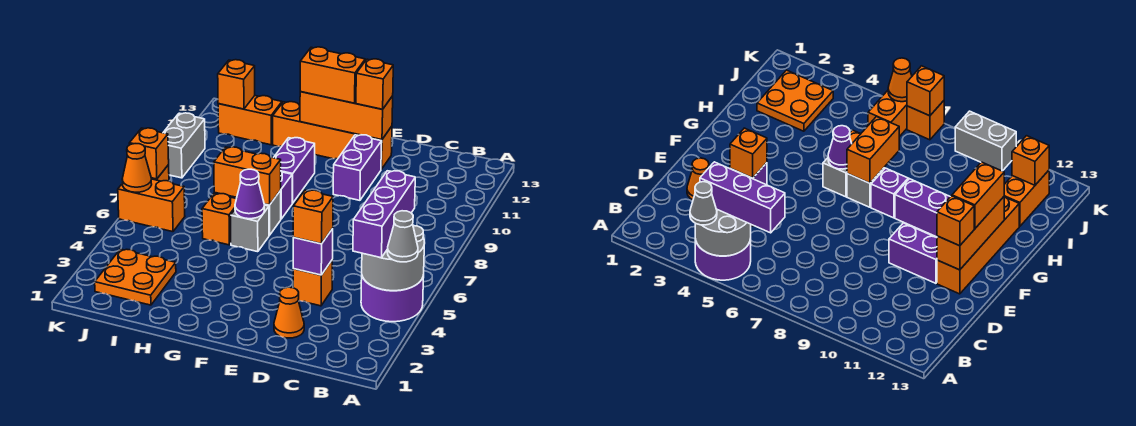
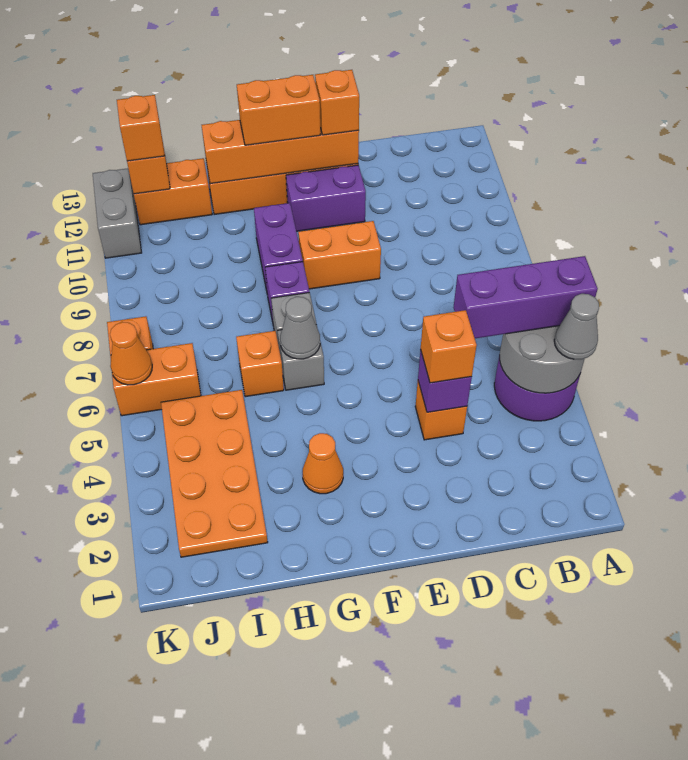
purple 1x3 brick [353,171,415,258] -> purple 1x3 brick turned to [453,256,598,338]
orange 1x1 cone [274,287,304,338] -> orange 1x1 cone moved to [303,433,343,494]
purple 1x2 brick [333,135,382,200] -> purple 1x2 brick turned to [286,165,366,231]
orange 1x3 brick [300,92,393,140] -> orange 1x4 brick [202,120,359,184]
purple 1x1 cone [235,169,264,219] -> grey 1x1 cone [280,297,320,359]
orange 1x2 brick [214,147,281,205] -> orange 1x2 brick moved to [298,221,381,289]
orange 2x2 plate [95,249,176,305] -> orange 2x4 plate [161,390,268,557]
orange 1x1 brick [129,128,169,179] -> orange 1x1 brick moved to [117,95,165,161]
grey 1x2 brick [163,113,205,178] -> grey 1x2 brick moved to [93,168,141,258]

